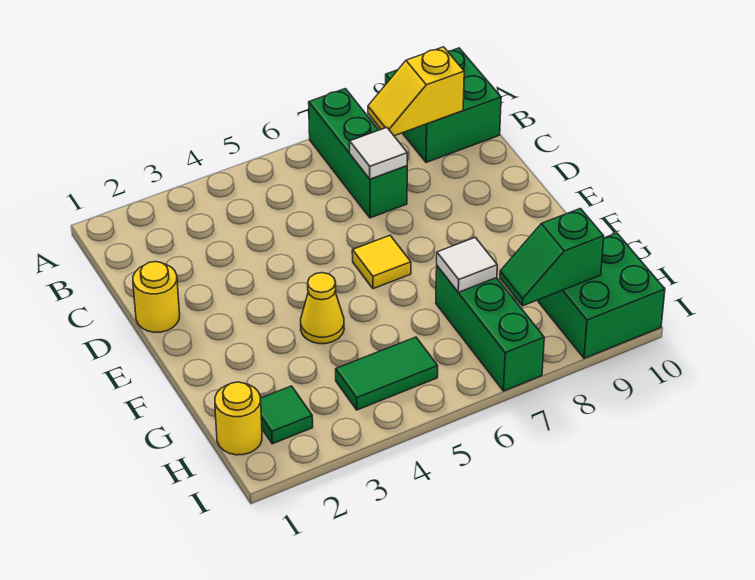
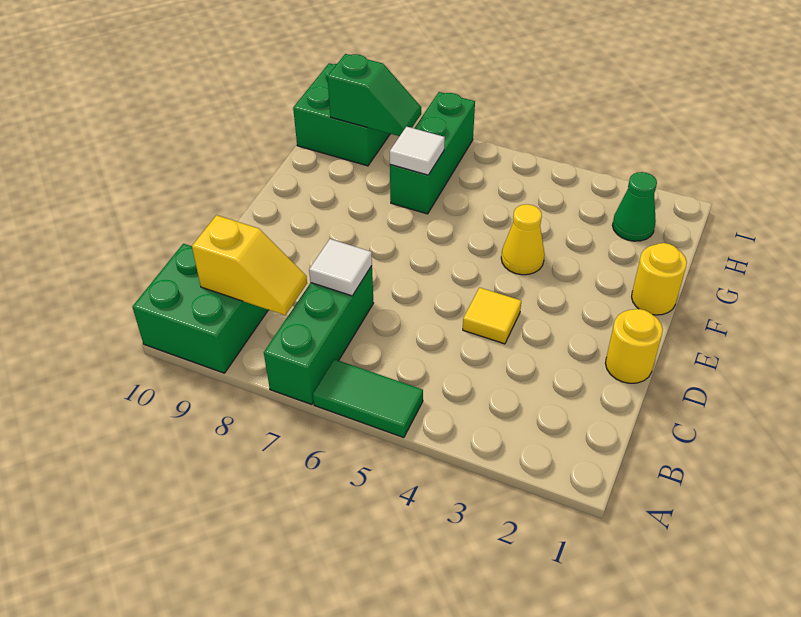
yellow 1x1 tile [352,236,411,289] -> yellow 1x1 tile moved to [463,288,521,344]
yellow 1x1 round brick [215,382,262,455] -> yellow 1x1 round brick moved to [632,243,687,315]
green 1x1 tile [261,386,313,444] -> green 1x1 cone [612,172,657,241]
green 1x2 tile [336,337,438,410] -> green 1x2 tile moved to [313,359,423,438]

